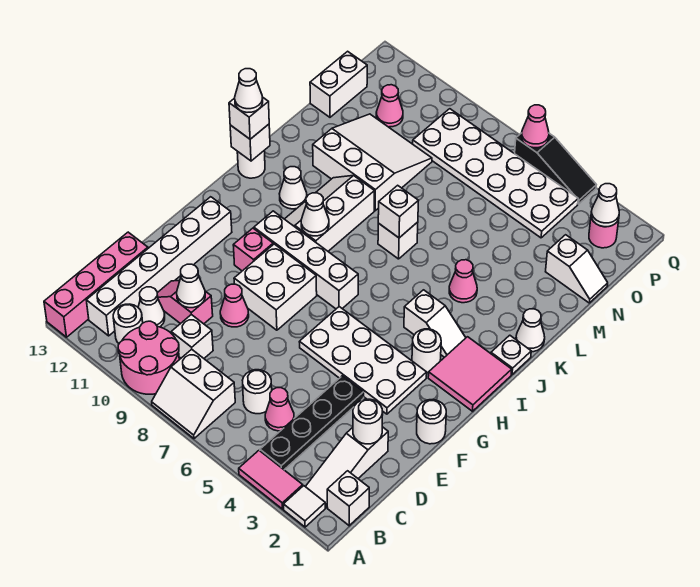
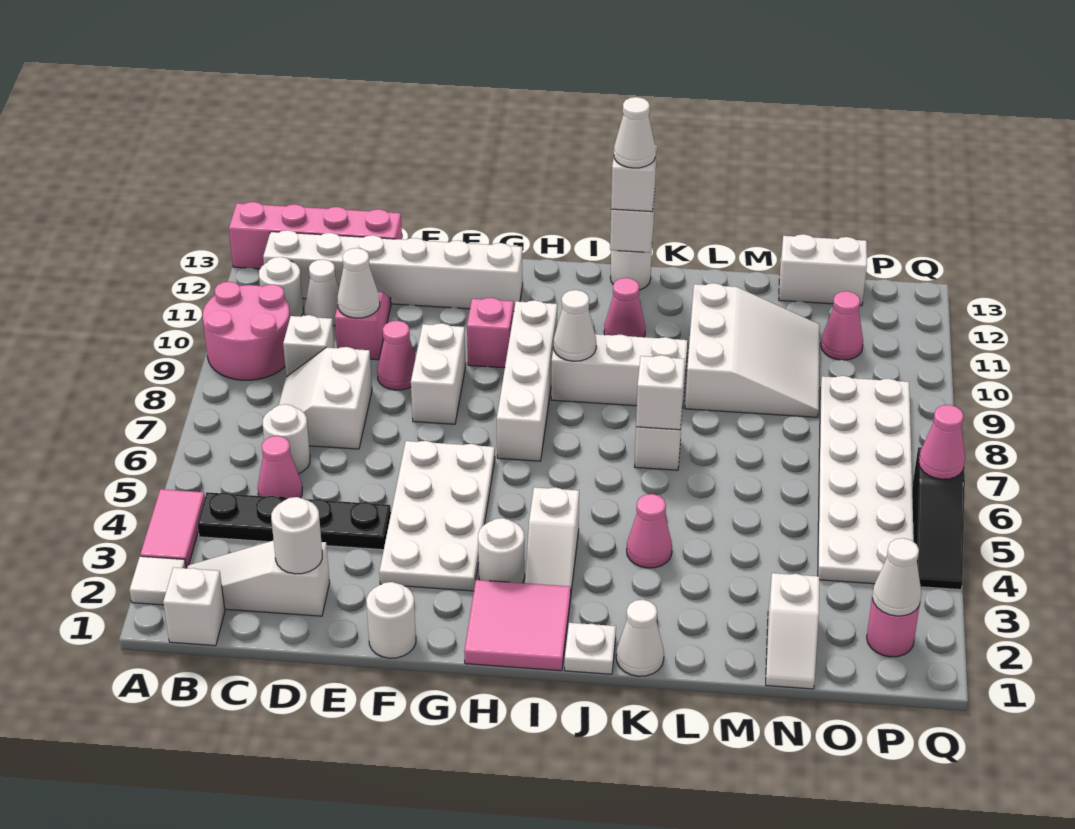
white 2x2 slope [152,349,235,439] -> white 2x2 slope moved to [279,347,372,449]
white 2x2 brick [234,244,317,330] -> white 1x2 brick [411,323,466,424]
white 1x1 cone [279,167,307,209] -> pink 1x1 cone [604,278,645,337]

